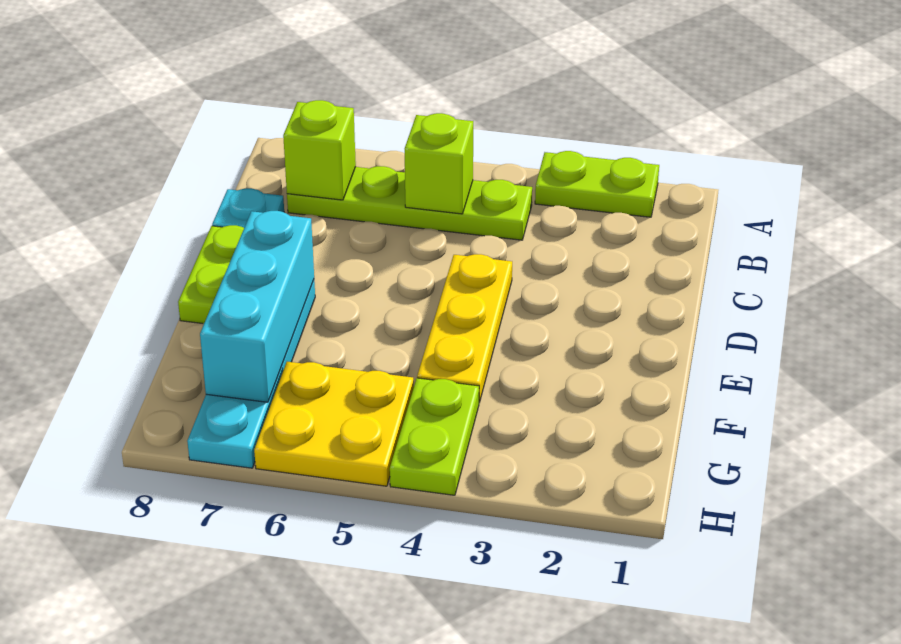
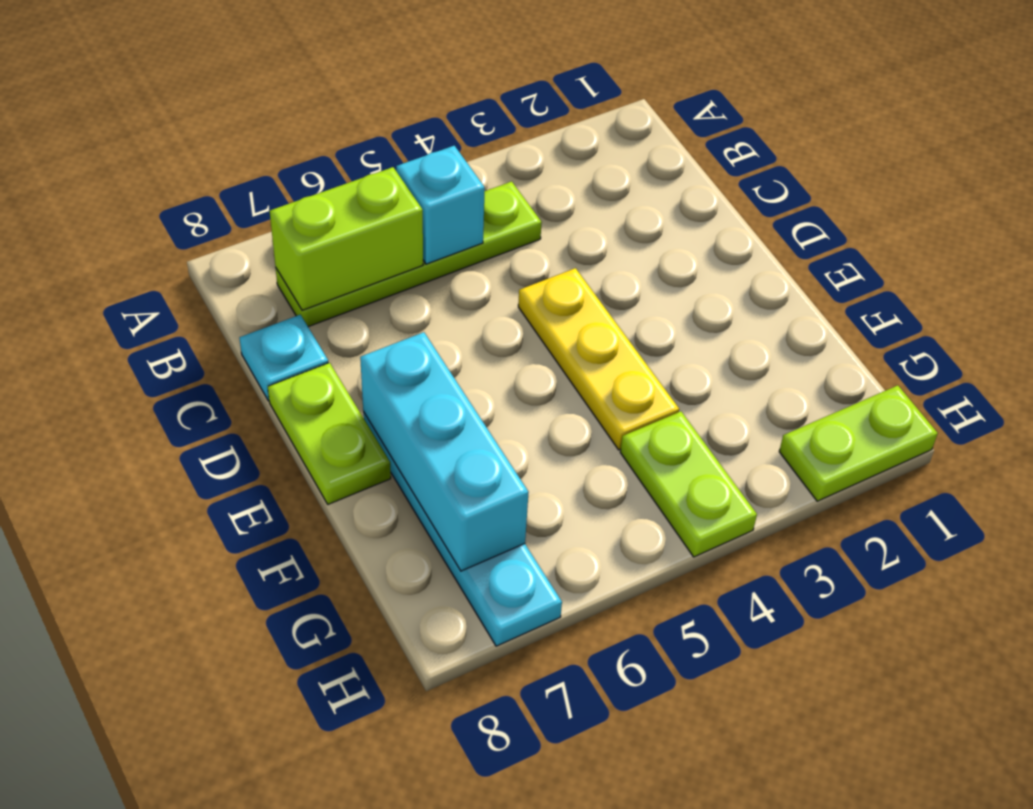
lime 1x2 plate [535,151,659,217] -> lime 1x2 plate moved to [779,385,938,501]
lime 1x1 brick [405,113,473,214] -> cyan 1x1 brick [396,146,485,264]
lime 1x1 brick [283,100,356,200] -> lime 1x2 brick [270,167,423,310]
yellow 2x2 plate [254,362,414,486] -> none

